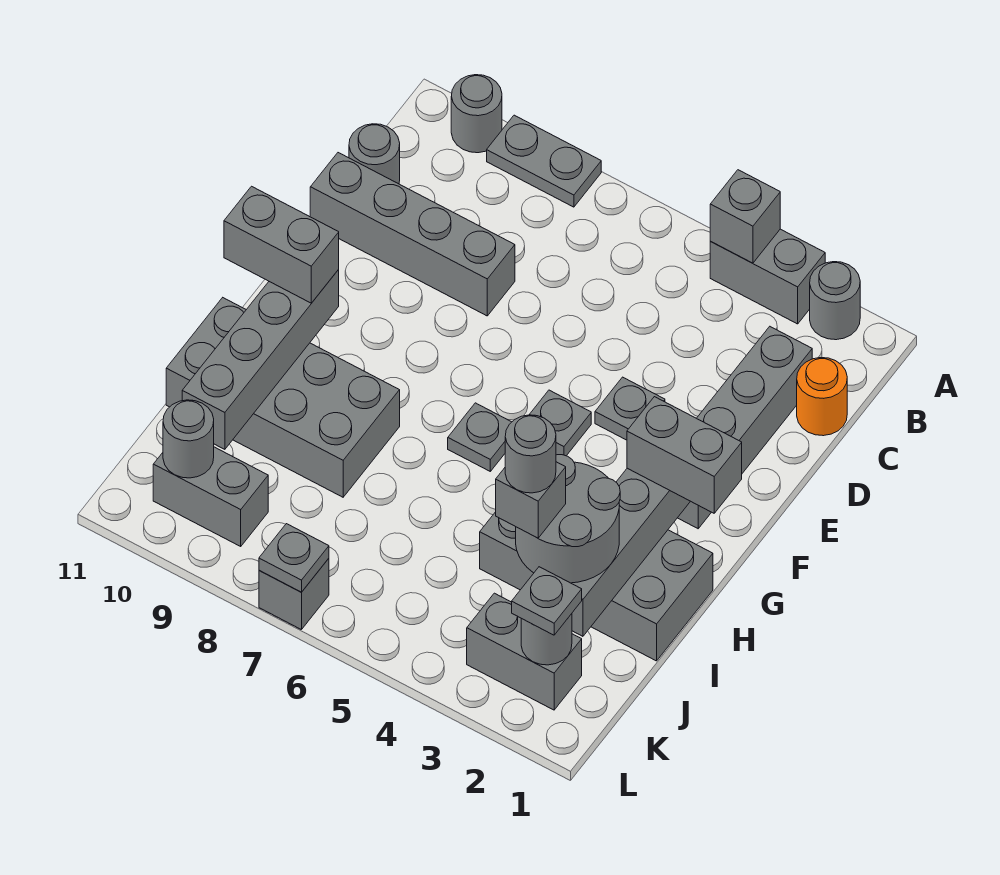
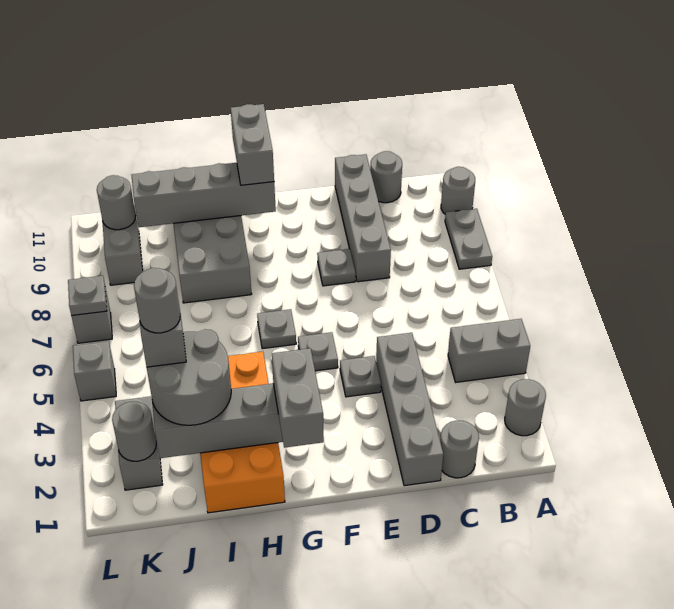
grey 1x2 brick [710,229,825,324] -> grey 1x2 brick turned to [448,319,530,382]
grey 1x1 brick [710,170,780,263] -> grey 1x1 brick moved to [73,341,116,401]
orange 1x1 round brick [797,358,847,436] -> grey 1x1 round brick [440,421,479,478]
grey 1x4 brick [678,327,812,529] -> grey 1x4 brick turned to [376,333,443,486]
grey 2x4 brick [480,512,713,661] -> orange 2x4 brick [200,352,285,513]
grey 1x1 plate [512,567,582,635] -> grey 1x1 plate moved to [317,249,356,286]

